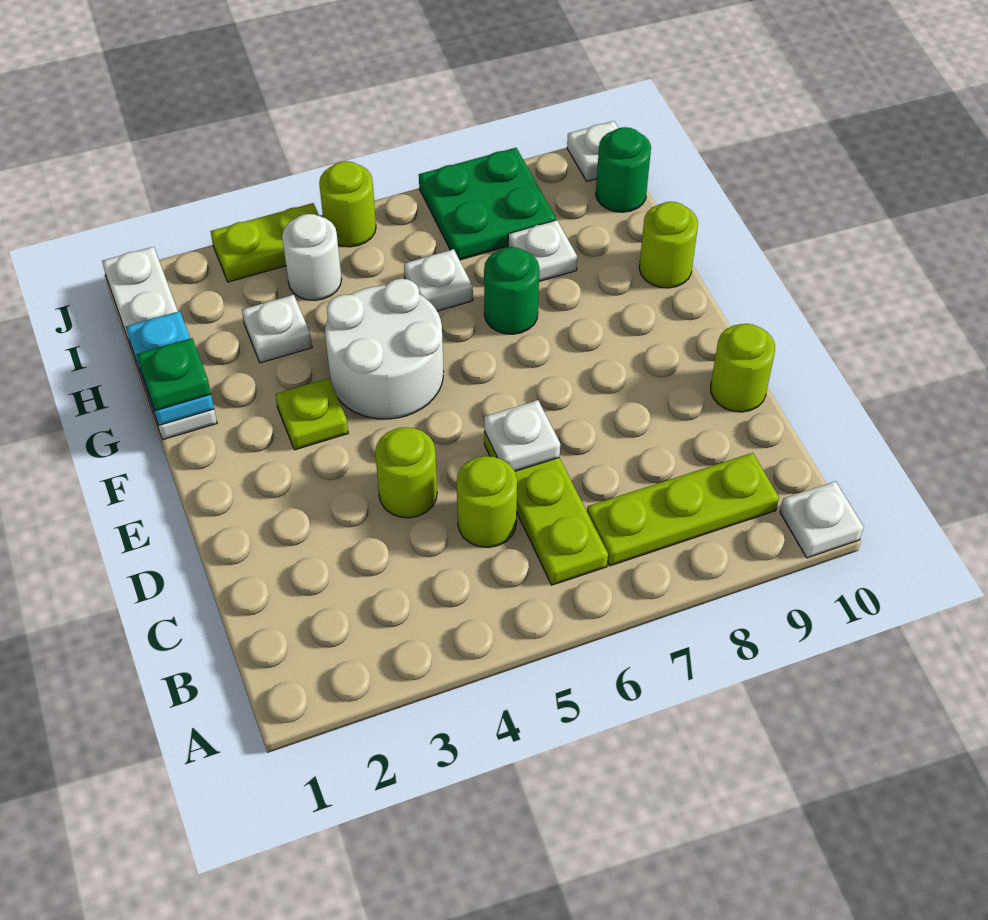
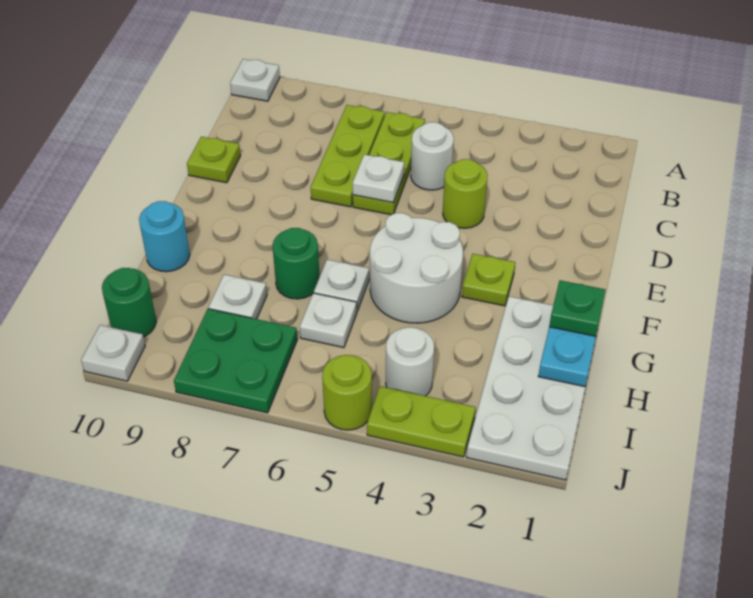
lime 1x3 plate [587,453,779,566] -> lime 1x3 plate turned to [311,105,385,207]
lime 1x1 round brick [457,456,517,547] -> white 1x1 round brick [411,122,454,190]
lime 1x1 round brick [711,324,775,412] -> lime 1x1 plate [187,137,241,183]
white 1x4 plate [102,247,217,440] -> white 2x4 plate [466,296,585,480]
lime 1x1 round brick [639,202,698,288] -> cyan 1x1 round brick [139,201,190,272]
white 1x1 plate [242,295,312,363] -> white 1x1 plate moved to [314,260,369,311]

